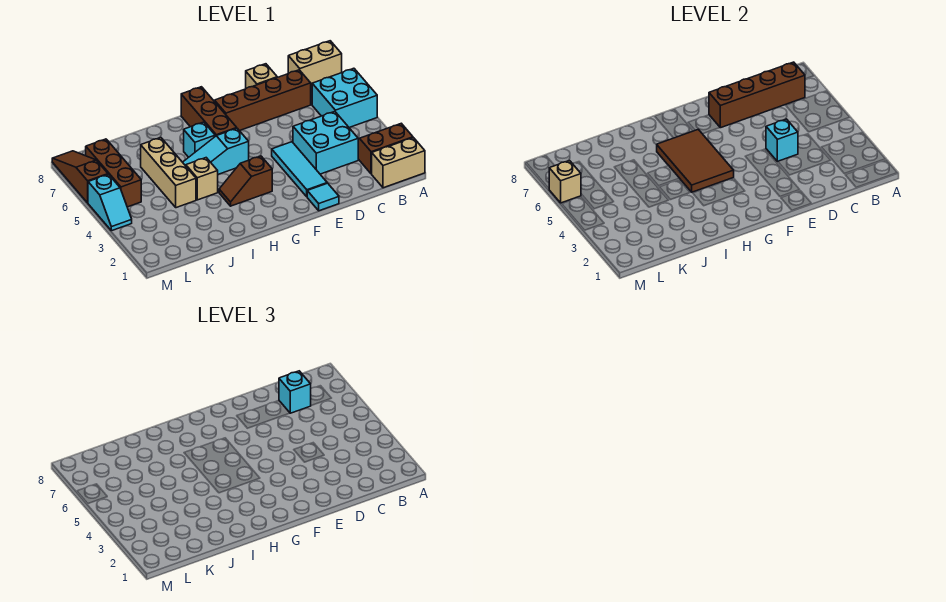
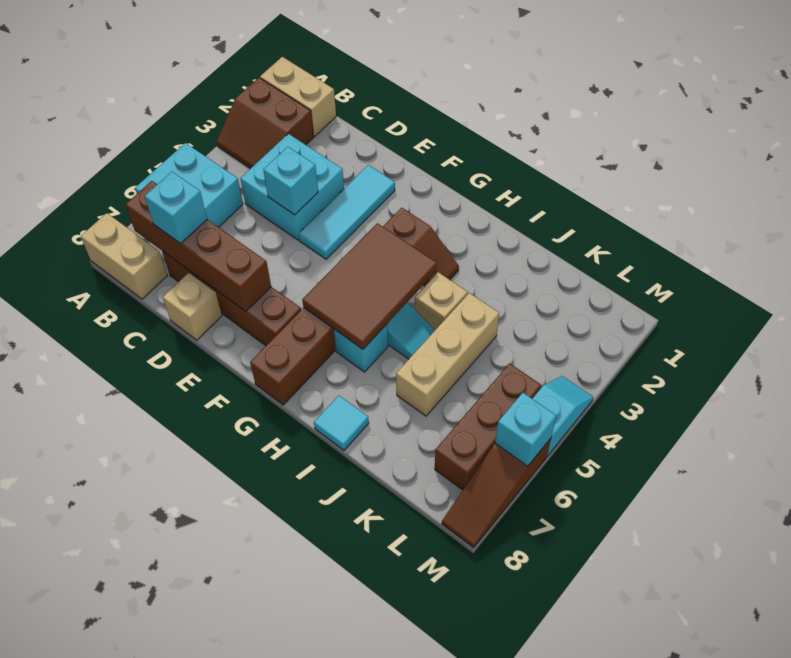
cyan 1x1 tile [307,183,339,211] -> cyan 1x1 tile moved to [314,395,369,450]
tan 1x1 brick [549,161,581,203] -> cyan 1x1 brick [495,393,557,466]

